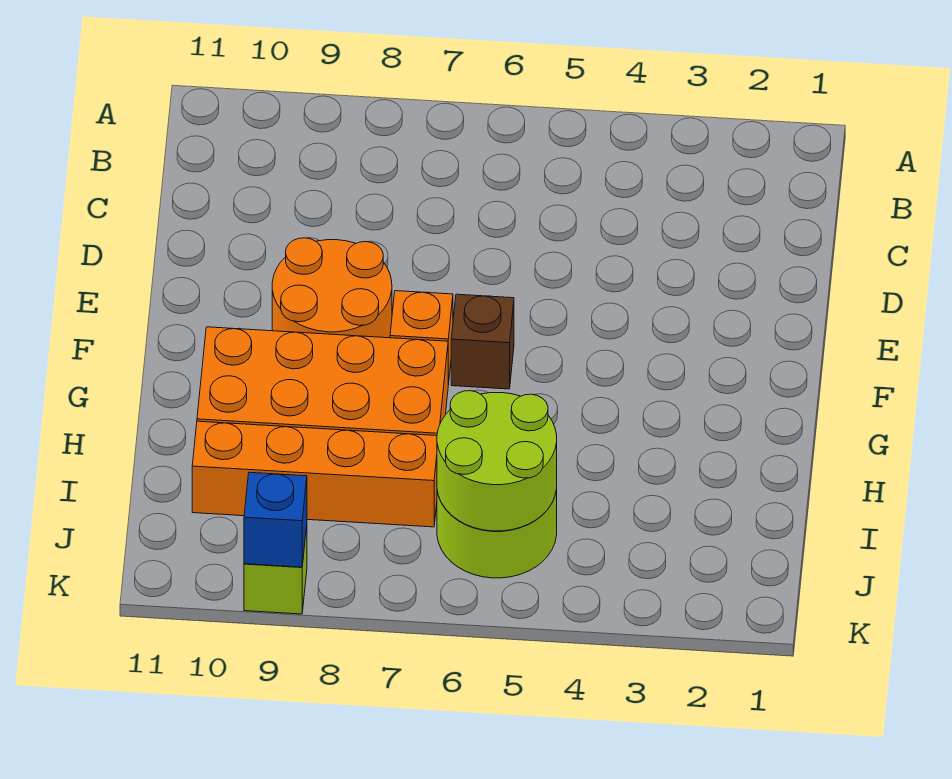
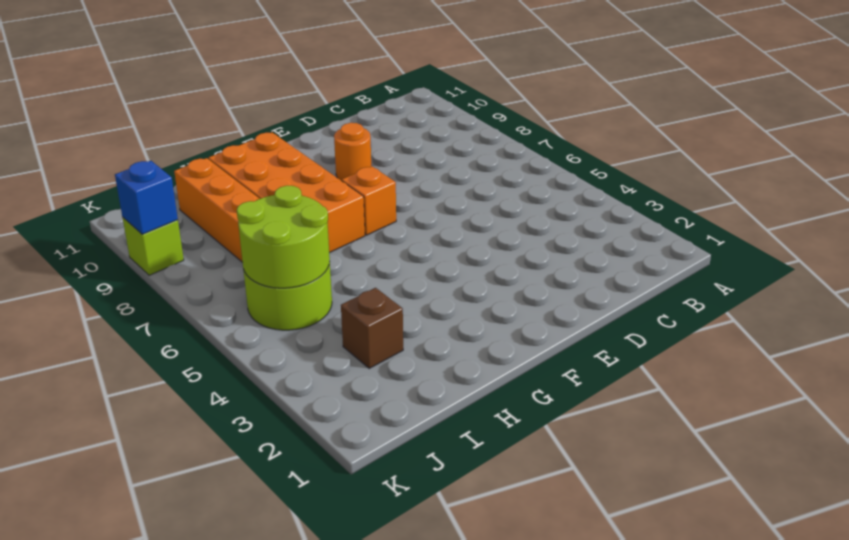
orange 2x2 round brick [272,238,392,338] -> orange 1x1 round brick [334,123,371,181]
brown 1x1 brick [451,294,514,389] -> brown 1x1 brick moved to [341,288,403,368]

